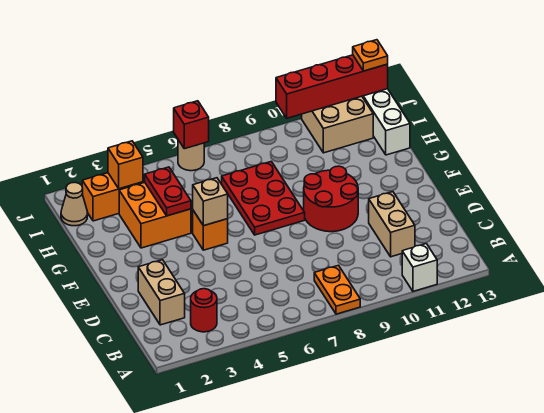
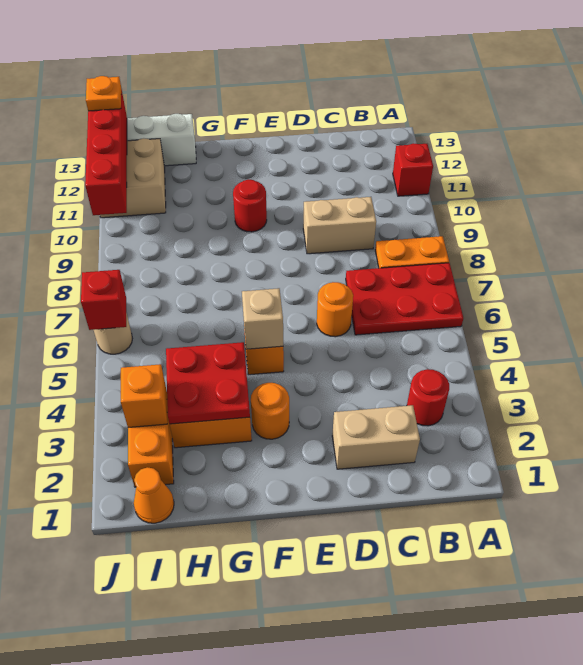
white 1x1 brick [402,244,437,291] -> red 1x1 brick [393,143,433,196]
tan 1x2 brick [369,192,415,257] -> tan 1x2 brick moved to [303,197,376,254]
none -> orange 1x1 round brick [317,282,353,337]
red 2x2 round brick [304,166,358,232] -> red 1x1 round brick [233,180,267,232]
none -> orange 1x1 round brick [251,383,289,439]
red 2x3 plate [222,162,305,235] -> red 2x3 plate moved to [346,263,463,335]
red 1x2 plate [145,167,191,216] -> red 2x2 plate [166,342,250,424]
tan 1x1 cone [61,182,88,226] -> orange 1x1 cone [134,467,174,523]

